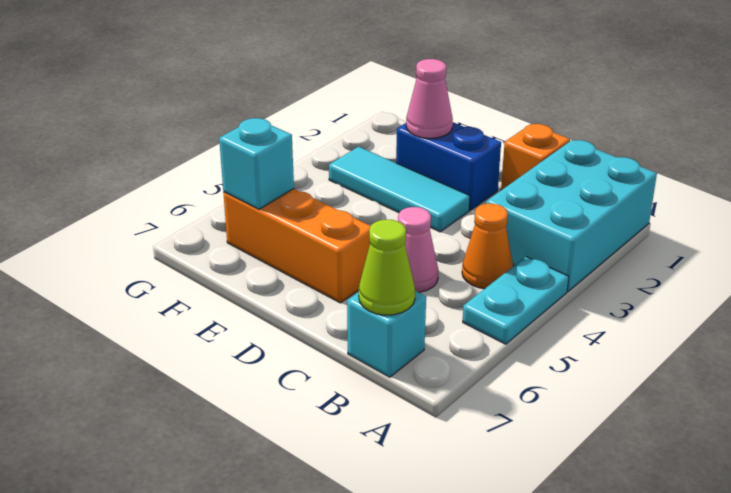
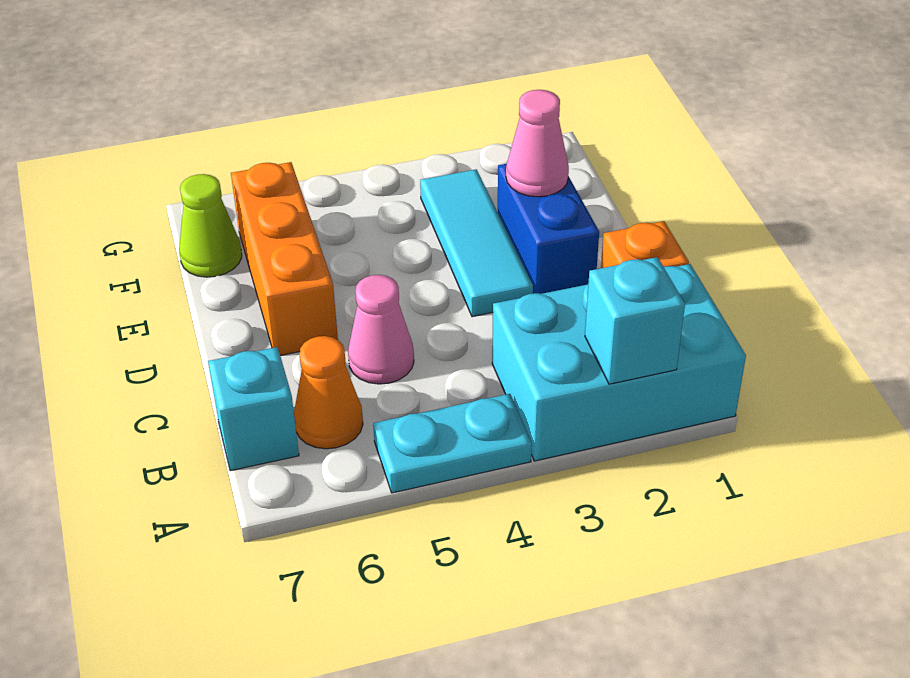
orange 1x1 cone [462,204,513,289] -> orange 1x1 cone moved to [294,336,363,449]
lime 1x1 cone [359,220,415,315] -> lime 1x1 cone moved to [179,174,242,277]
cyan 1x1 brick [219,118,294,209] -> cyan 1x1 brick moved to [585,257,685,384]

